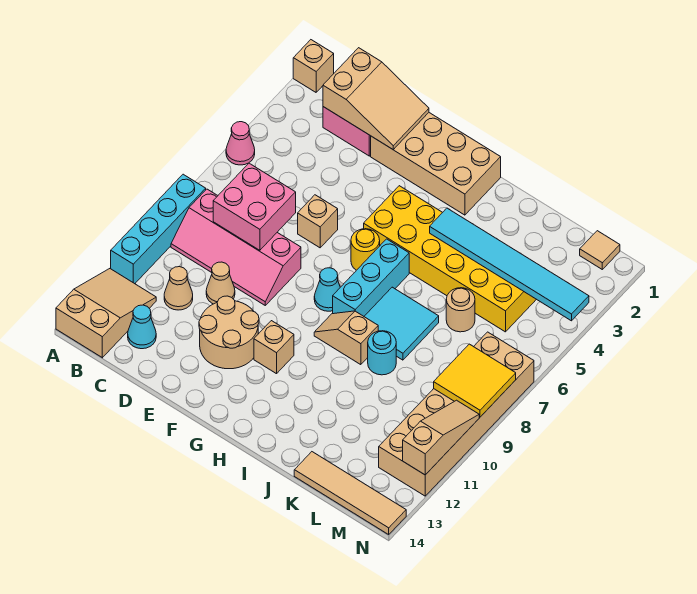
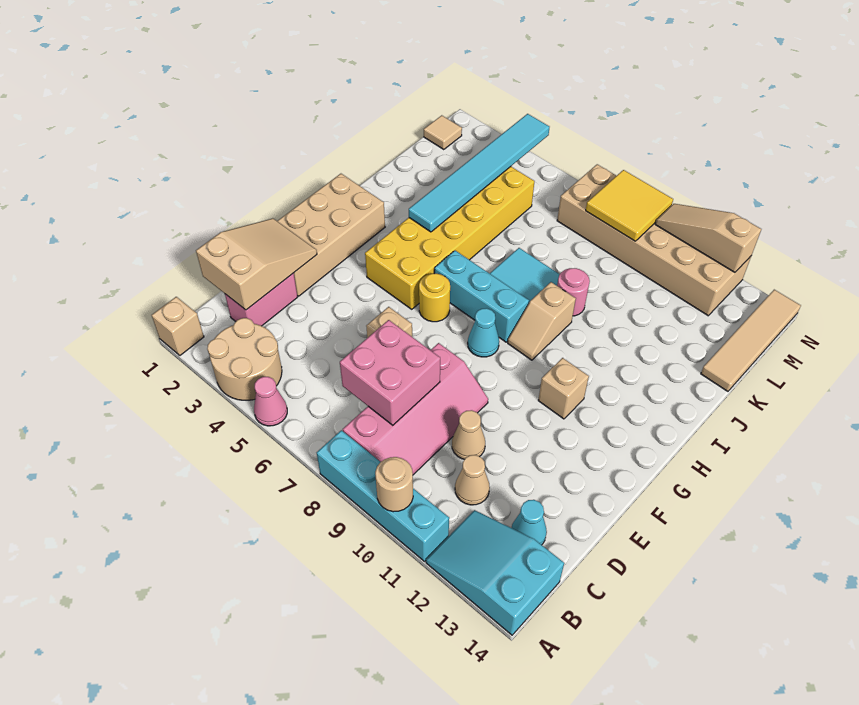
tan 2x3 slope [56,269,156,358] -> cyan 2x3 slope [426,510,564,635]
tan 2x2 round brick [199,296,259,369] -> tan 2x2 round brick moved to [207,318,282,400]
cyan 1x1 round brick [368,331,396,375] -> pink 1x1 round brick [557,268,590,316]
tan 1x1 round brick [446,288,475,332] -> tan 1x1 round brick moved to [375,457,413,512]

